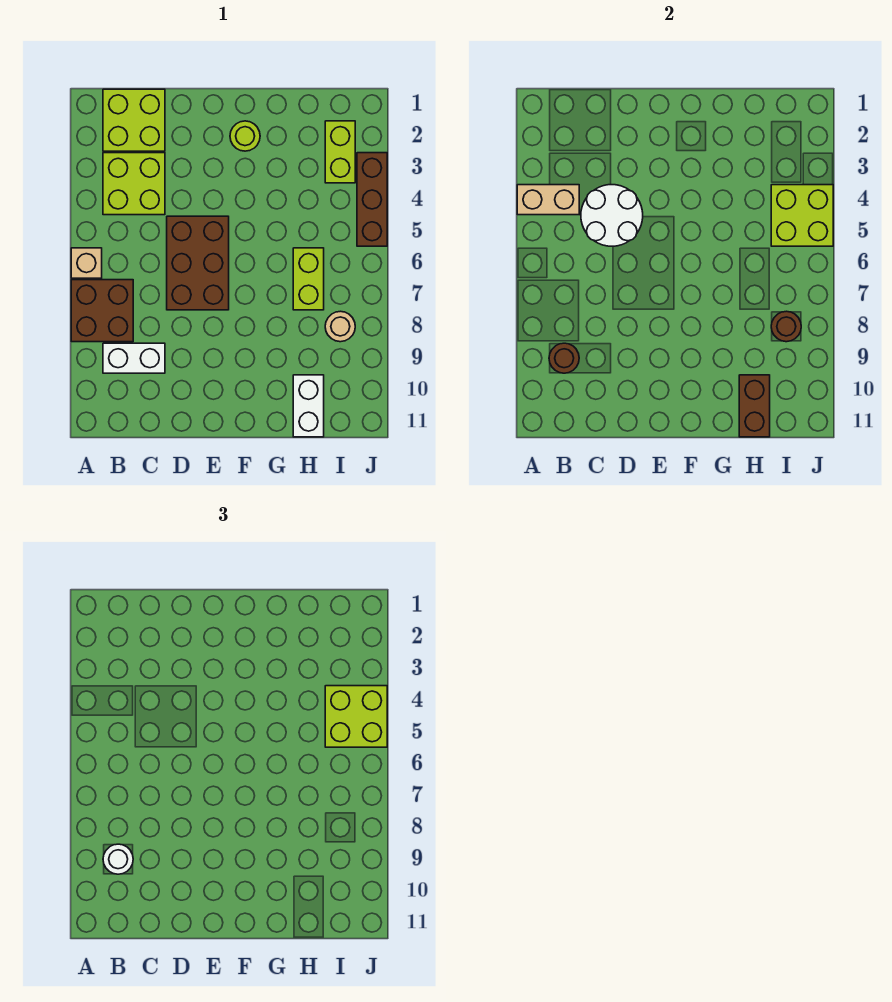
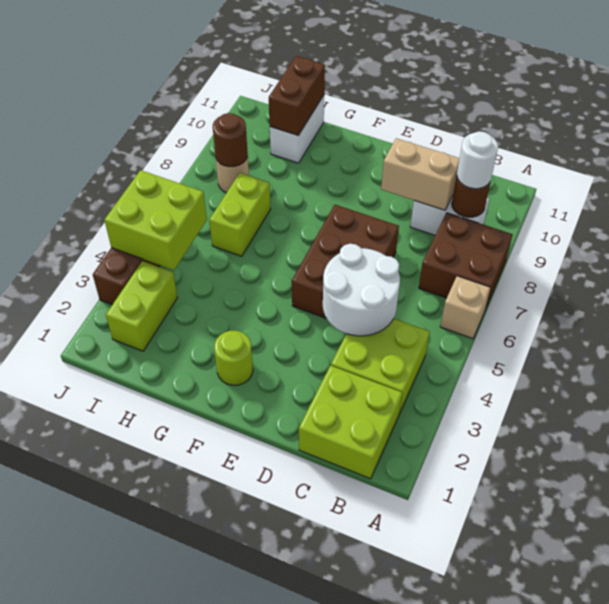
tan 1x2 brick [517,185,579,215] -> tan 1x2 brick moved to [381,138,460,210]
lime 2x2 brick [325,686,387,747] -> none

